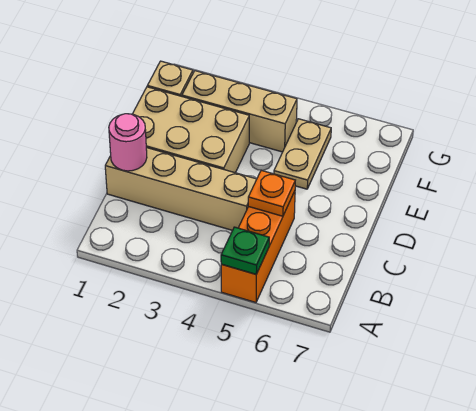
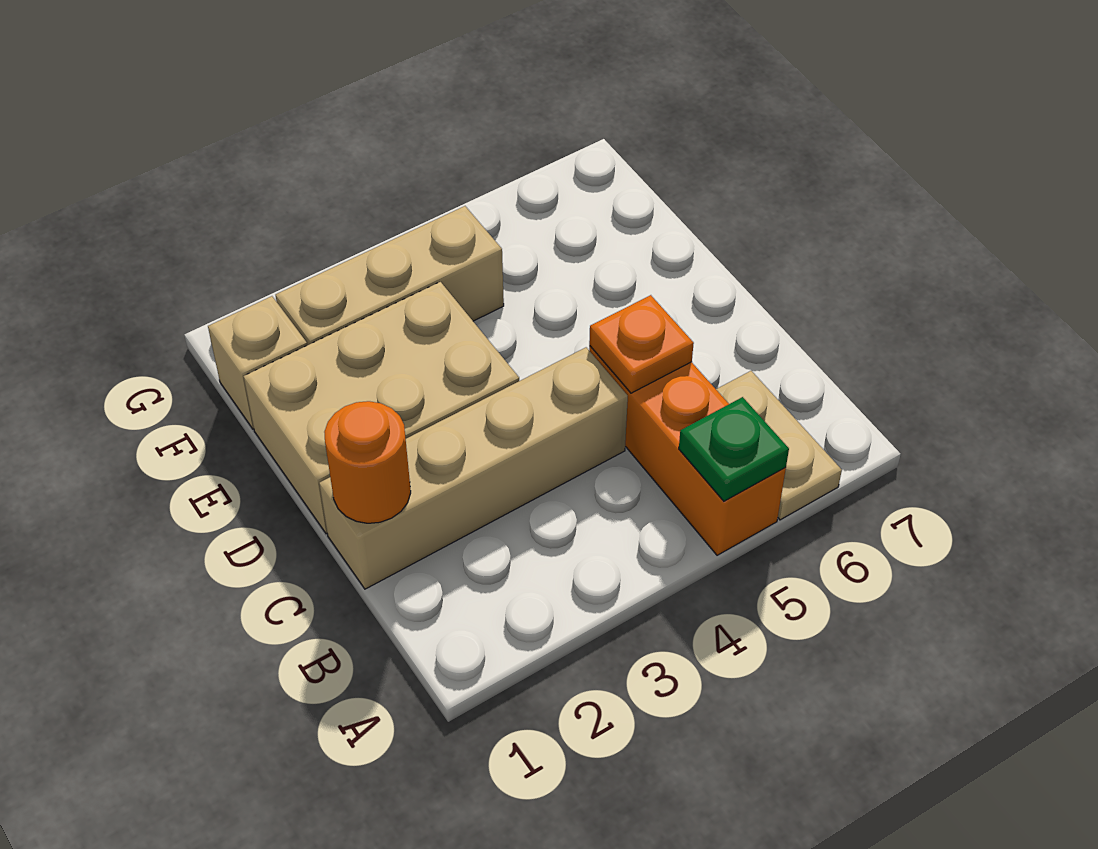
pink 1x1 round brick [109,114,147,171] -> orange 1x1 round brick [324,401,411,523]
tan 1x2 plate [274,119,331,189] -> tan 1x2 plate moved to [716,371,842,520]

